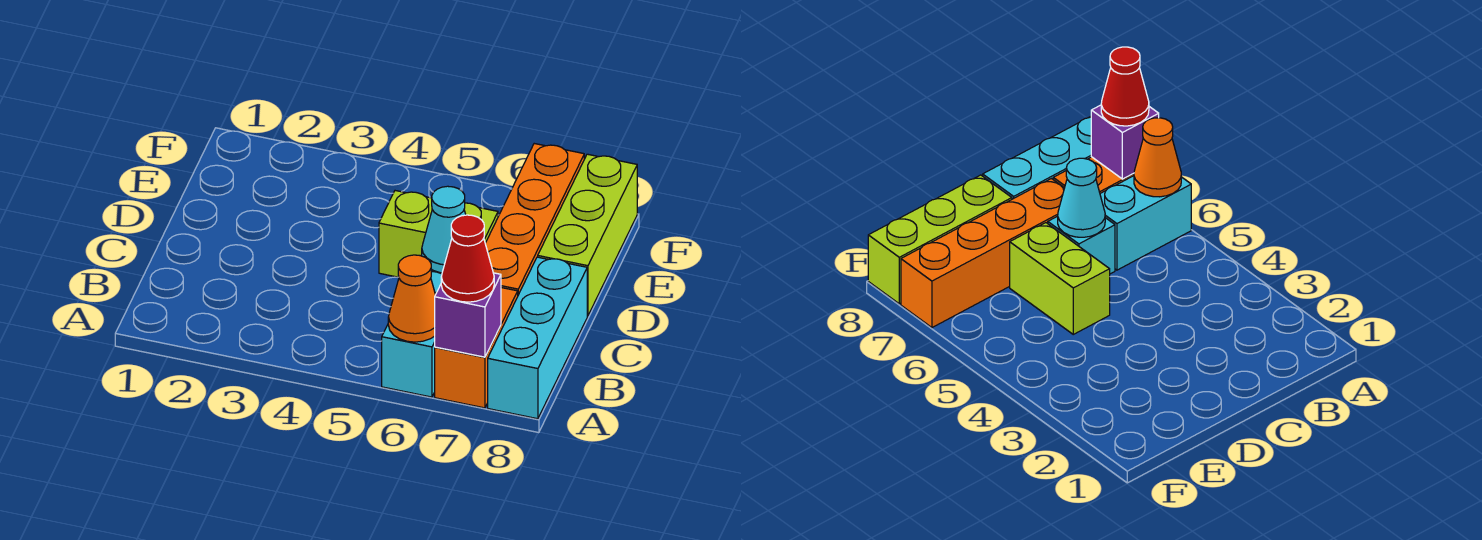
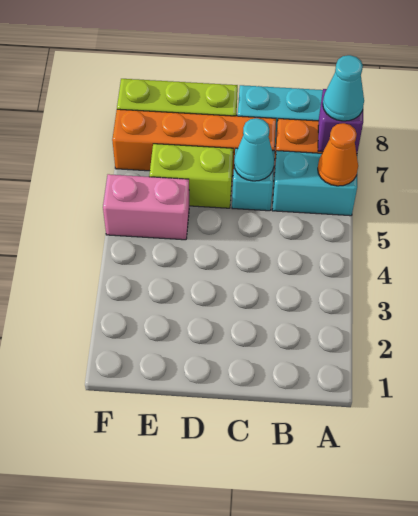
red 1x1 cone [441,215,494,302] -> cyan 1x1 cone [323,55,364,121]
lime 1x2 brick [379,191,498,277] -> lime 1x2 brick turned to [149,144,233,208]
none -> pink 1x2 brick [103,174,189,240]

